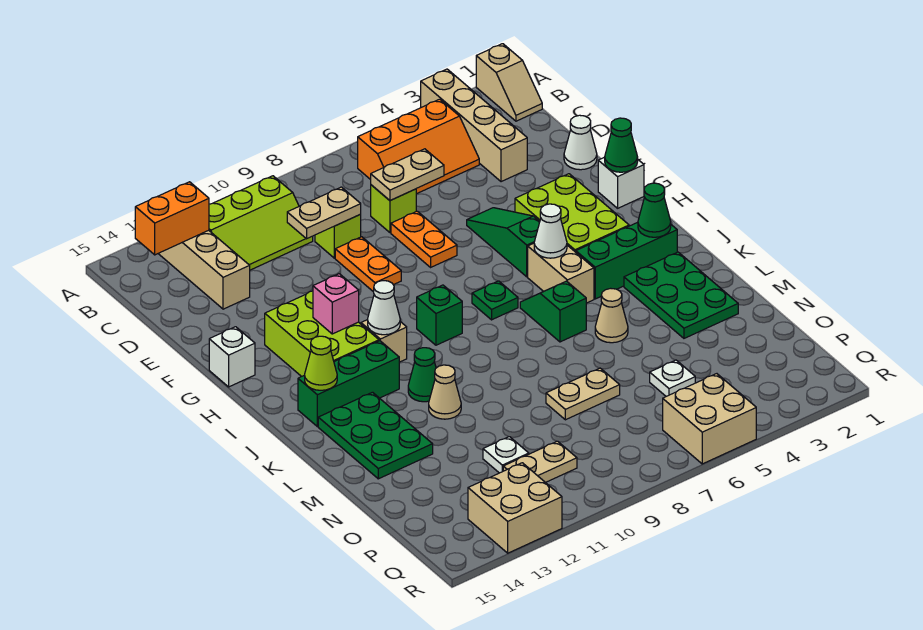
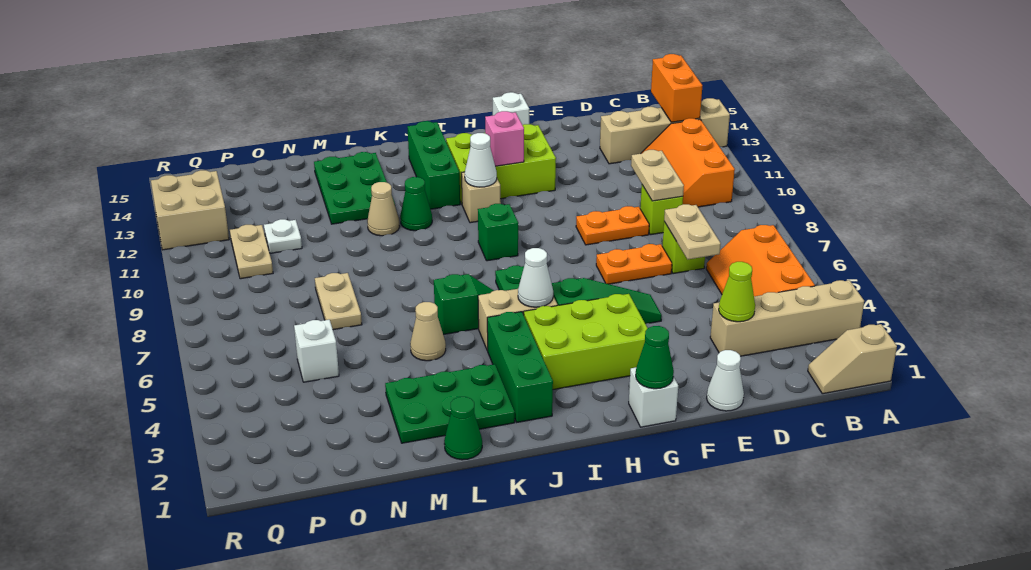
lime 2x3 slope [209,176,313,270] -> orange 2x3 slope [641,118,735,207]
green 1x1 cone [638,183,671,237] -> green 1x1 cone moved to [444,397,482,460]
lime 1x1 cone [305,336,337,390] -> lime 1x1 cone moved to [719,262,755,322]
green 2x3 plate [318,392,433,479] -> green 2x3 plate turned to [314,152,395,224]
white 1x1 plate [650,360,695,396] -> white 1x1 brick [294,320,339,382]
tan 2x2 brick [663,374,756,464] -> none

